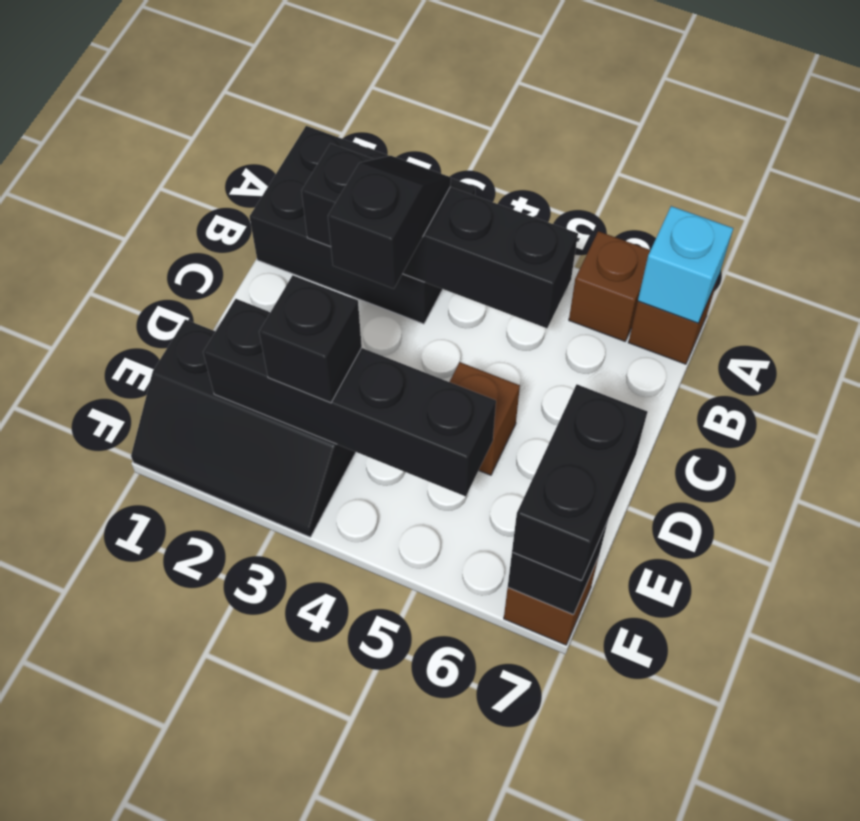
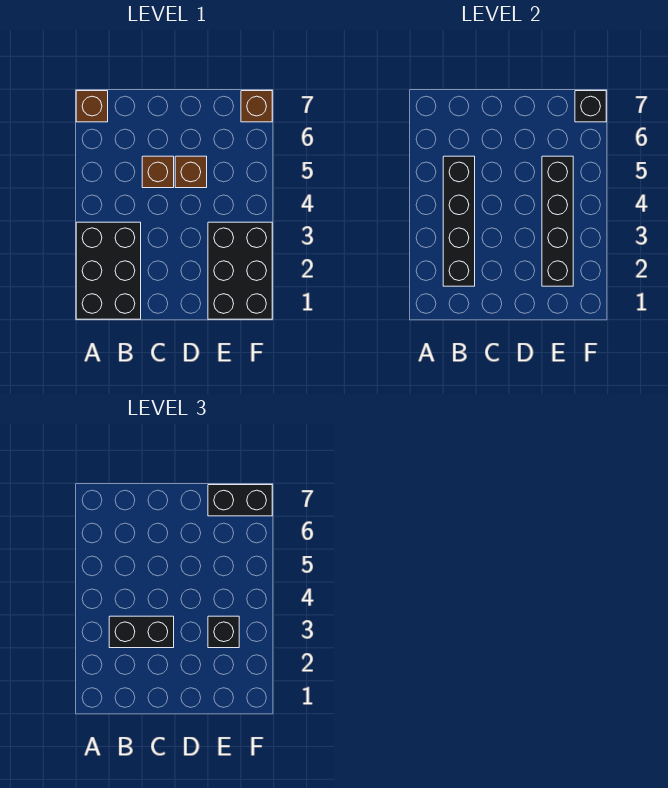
brown 1x1 brick [569,231,650,341] -> brown 1x1 brick moved to [142,156,174,188]
cyan 1x1 brick [638,206,733,323] -> none
black 1x2 slope [328,156,451,289] -> black 1x2 brick [109,616,174,648]
black 2x3 slope [131,319,356,537] -> black 2x3 brick [208,222,272,319]

